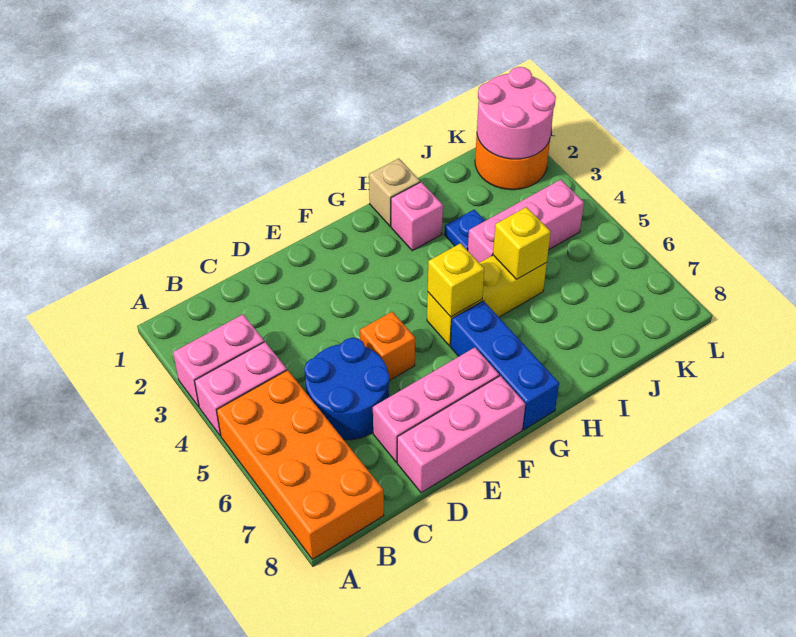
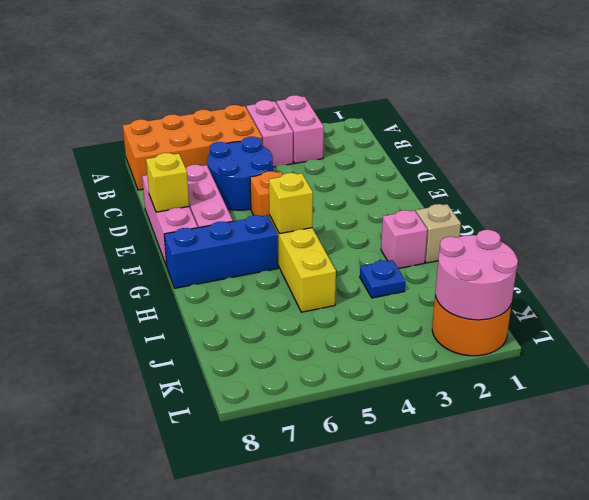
pink 1x3 brick [468,180,584,263] -> none
yellow 1x1 brick [493,207,551,279] -> yellow 1x1 brick moved to [146,153,189,212]

